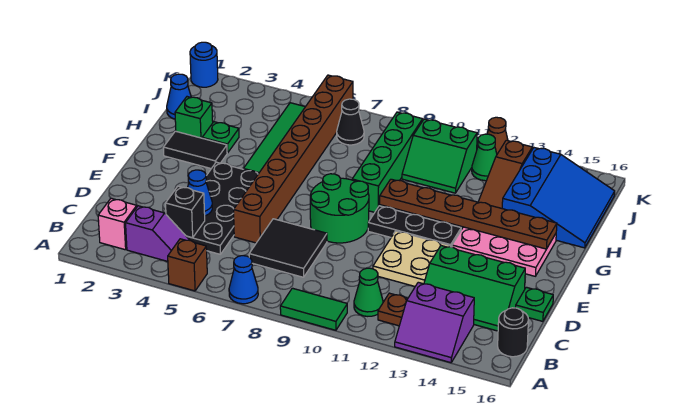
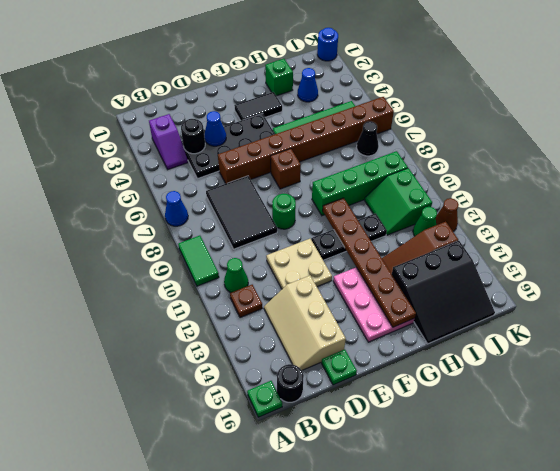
brown 1x1 brick [168,239,207,291] -> brown 1x1 brick moved to [271,149,301,189]
purple 2x2 slope [395,282,474,363] -> none
pink 1x1 brick [98,198,137,250] -> none
black 1x1 brick [166,186,205,238] -> black 1x1 round brick [181,119,205,154]
black 2x2 tile [249,219,327,277] -> black 2x3 tile [206,176,277,249]
green 2x3 slope [424,246,525,331] -> tan 2x3 slope [264,275,346,370]
green 2x2 round brick [310,174,369,243] -> green 1x1 round brick [272,194,296,229]
black 1x3 plate [368,206,461,247] -> black 1x3 plate turned to [311,213,387,260]
black 1x2 tile [163,131,227,169] -> black 1x2 tile turned to [234,92,282,121]
green 1x1 plate [202,122,239,153] -> green 1x1 plate moved to [247,381,282,417]
blue 3x3 slope [502,148,615,248] -> black 3x3 slope [392,241,495,344]
blue 1x1 cone [167,74,191,119] -> blue 1x1 cone moved to [298,68,318,102]

